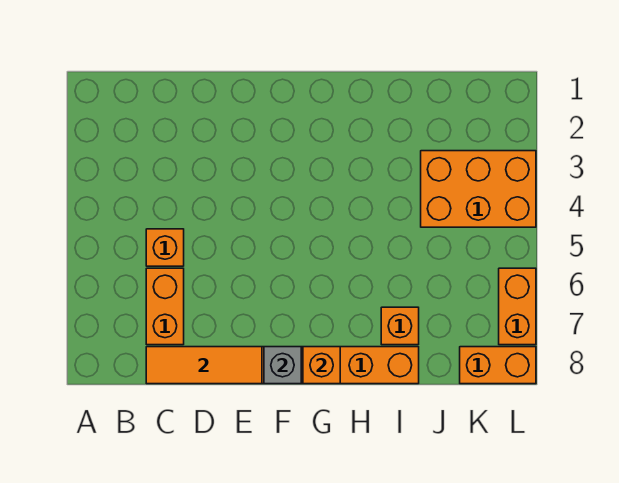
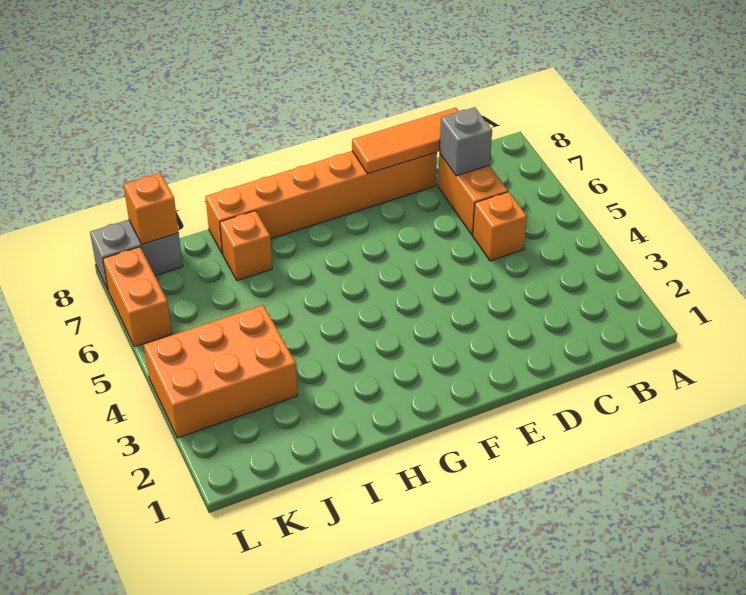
grey 1x1 brick [264,347,301,384] -> grey 1x1 brick moved to [440,107,492,176]
orange 1x1 brick [303,347,340,384] -> orange 1x1 brick moved to [123,173,179,244]
orange 1x2 brick [460,347,536,384] -> grey 1x2 brick [90,220,183,289]

